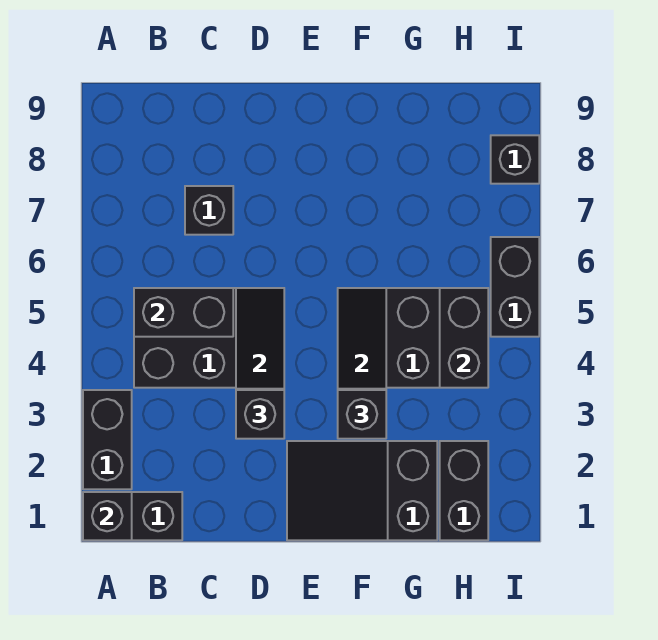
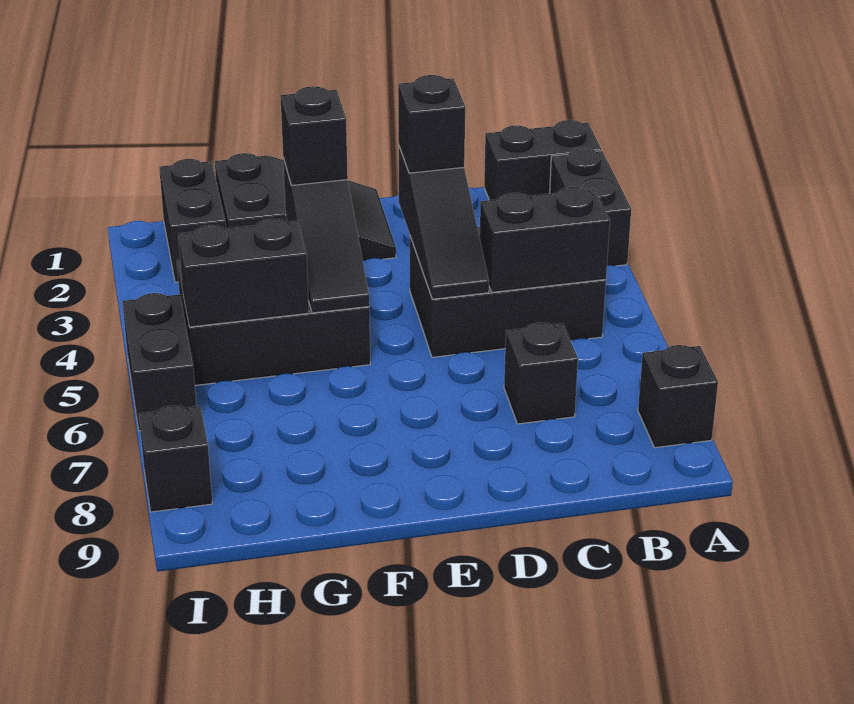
black 1x1 brick [83,492,132,540] -> black 1x1 brick moved to [638,345,718,448]
black 1x2 brick [440,288,488,388] -> black 1x2 brick turned to [178,219,309,327]

